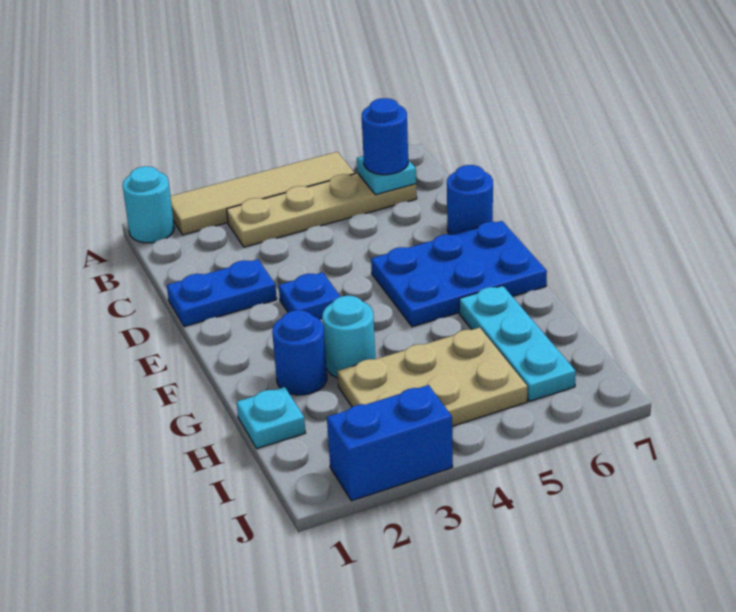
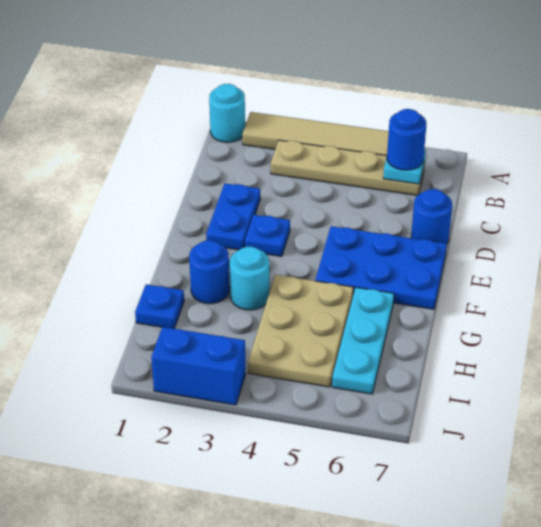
blue 1x2 plate [167,259,277,327] -> blue 1x2 plate turned to [206,184,260,250]
cyan 1x1 plate [237,387,305,448] -> blue 1x1 plate [135,284,184,329]
tan 2x3 plate [337,327,527,426] -> tan 2x3 plate turned to [248,275,353,387]

